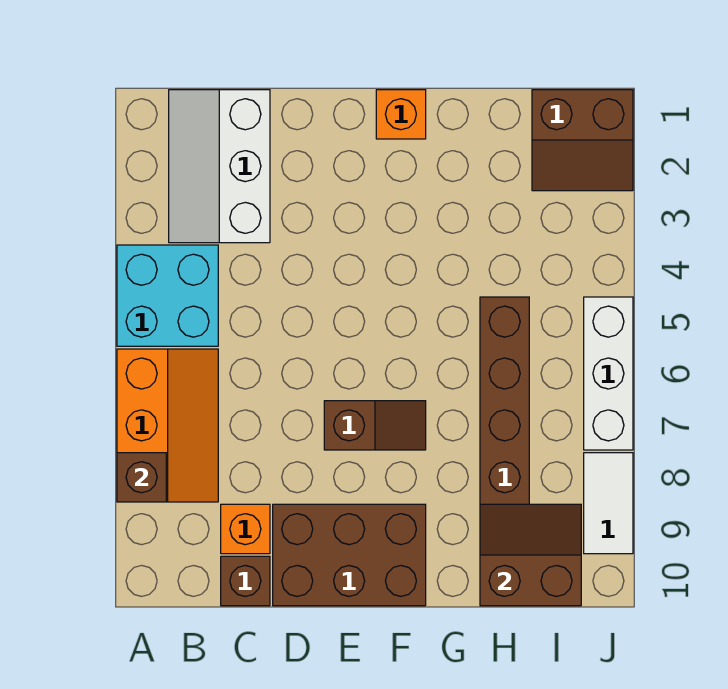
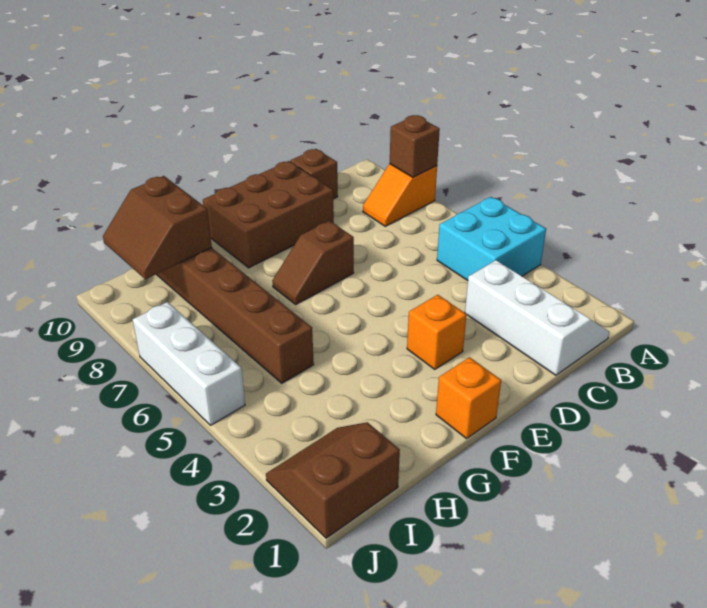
orange 2x3 slope [117,349,218,502] -> orange 1x2 slope [363,164,437,226]
orange 1x1 brick [221,504,270,554] -> orange 1x1 brick moved to [407,295,467,369]
brown 2x2 slope [480,504,581,606] -> brown 2x2 slope turned to [103,176,212,279]
white 1x2 tile [584,453,633,554] -> none

